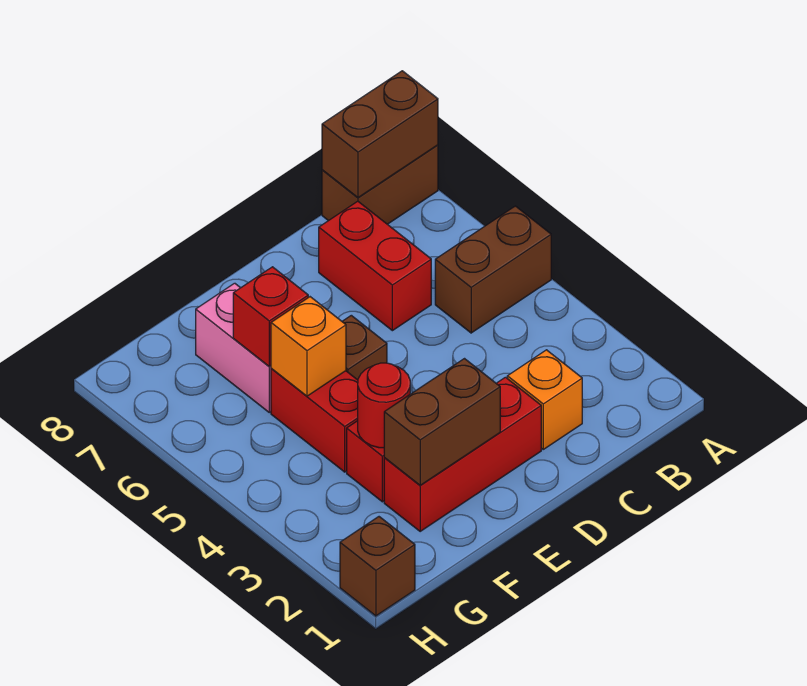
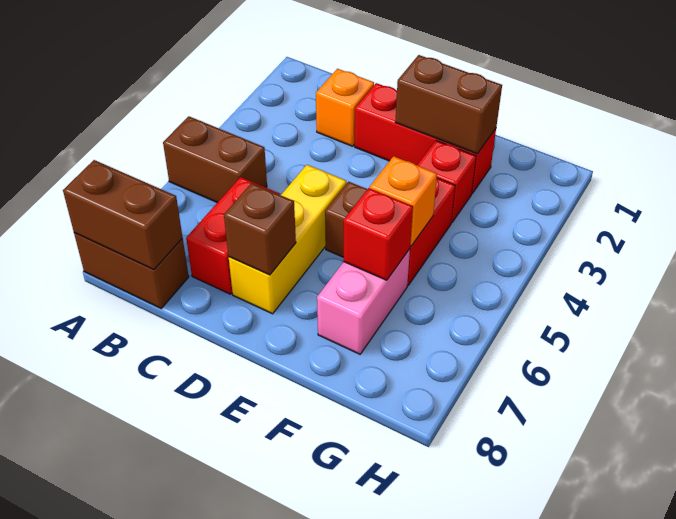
none -> yellow 1x3 brick [229,165,346,314]
red 1x1 round brick [358,363,410,448] -> none
brown 1x1 brick [340,517,415,616] -> brown 1x1 brick moved to [224,183,296,275]

